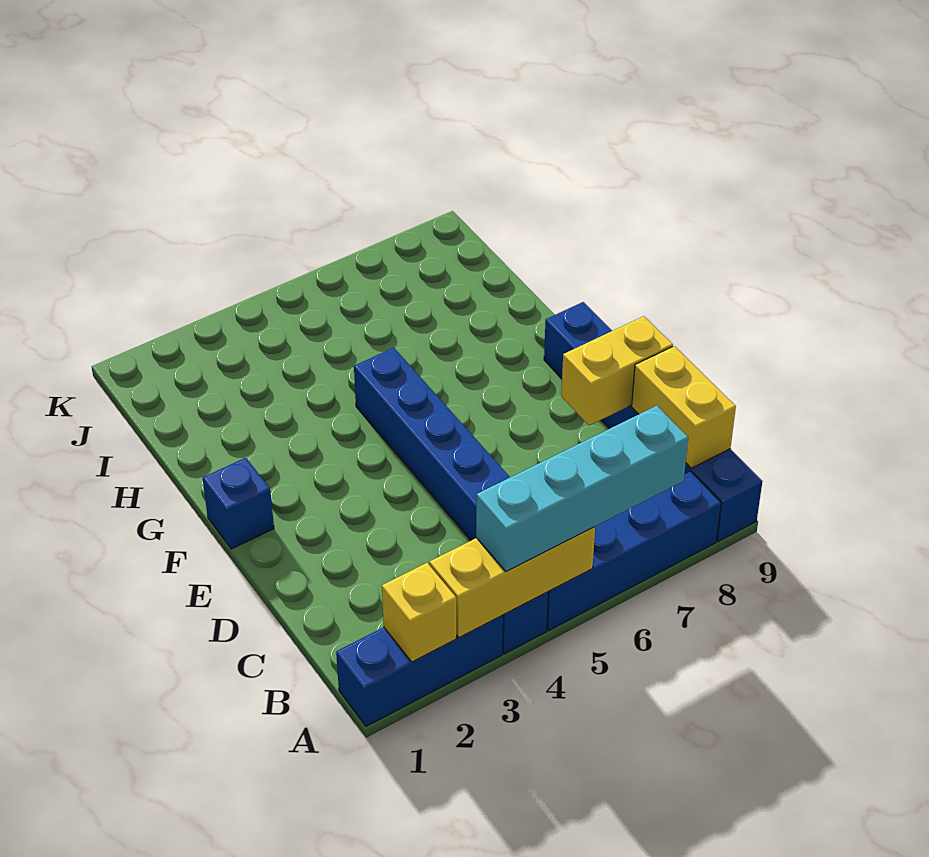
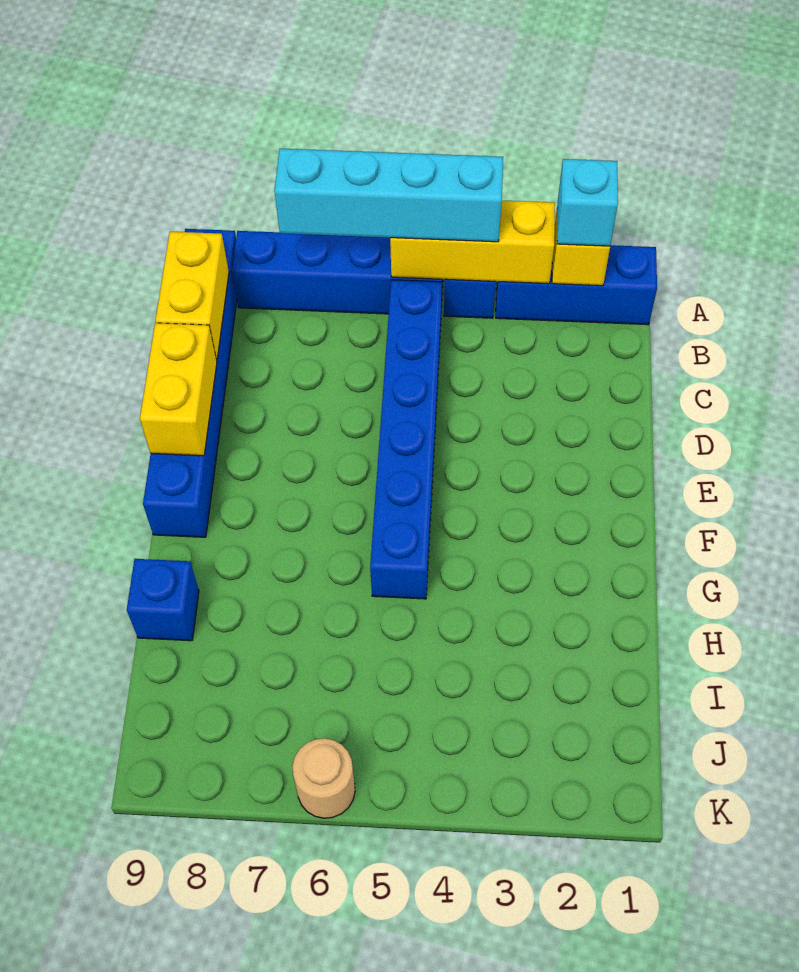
none -> cyan 1x1 brick [557,159,618,246]
yellow 1x2 brick [561,316,673,425] -> yellow 1x2 brick turned to [140,323,217,456]
blue 1x1 brick [203,458,274,549] -> blue 1x1 brick moved to [127,559,199,641]
none -> tan 1x1 round brick [292,738,355,818]

